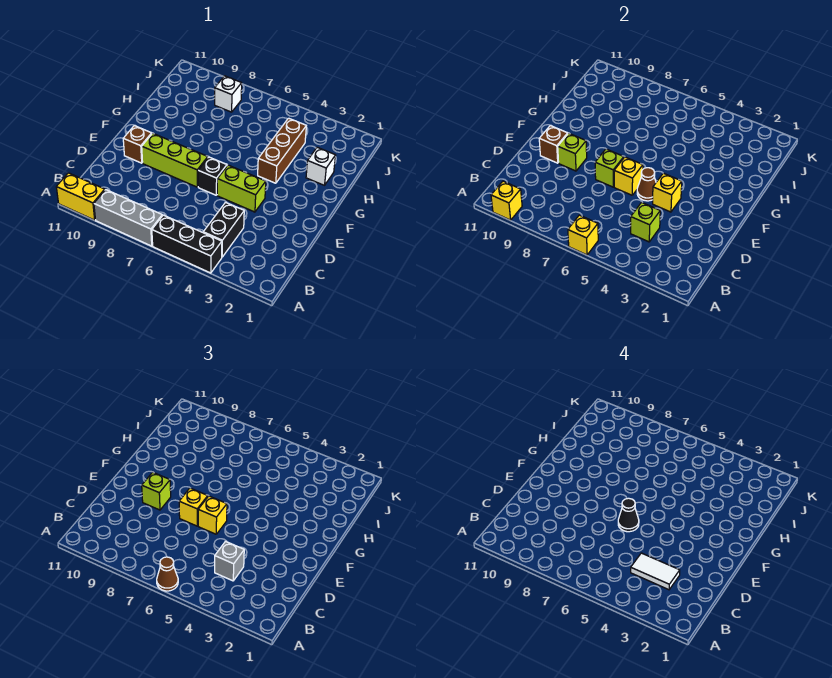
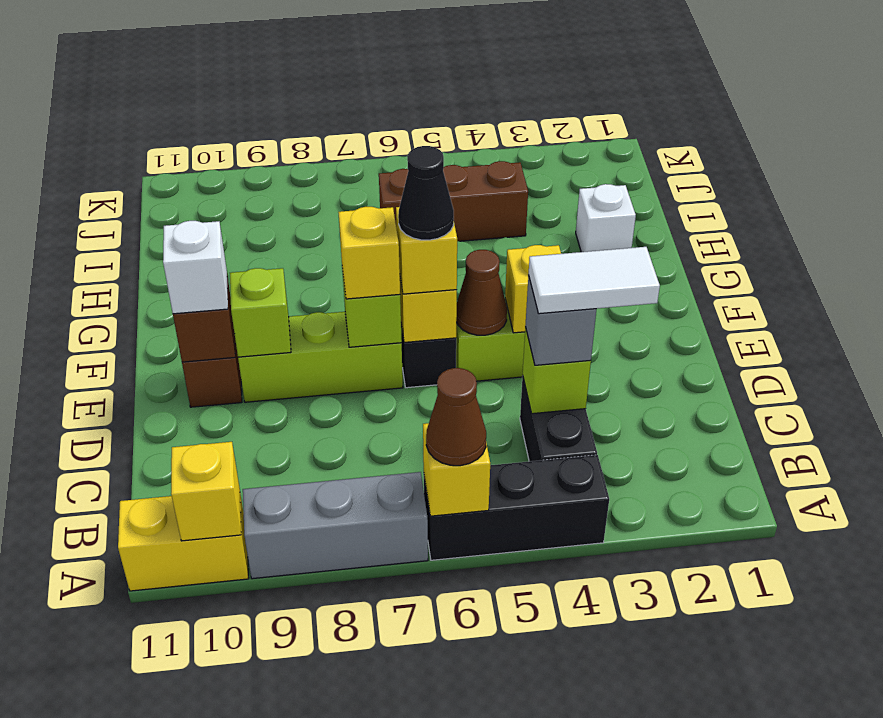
lime 1x1 brick [142,472,171,510] -> none
brown 1x3 brick [258,118,306,183] -> brown 1x3 brick turned to [379,161,528,241]
white 1x1 brick [215,76,242,112] -> white 1x1 brick moved to [163,221,228,314]

